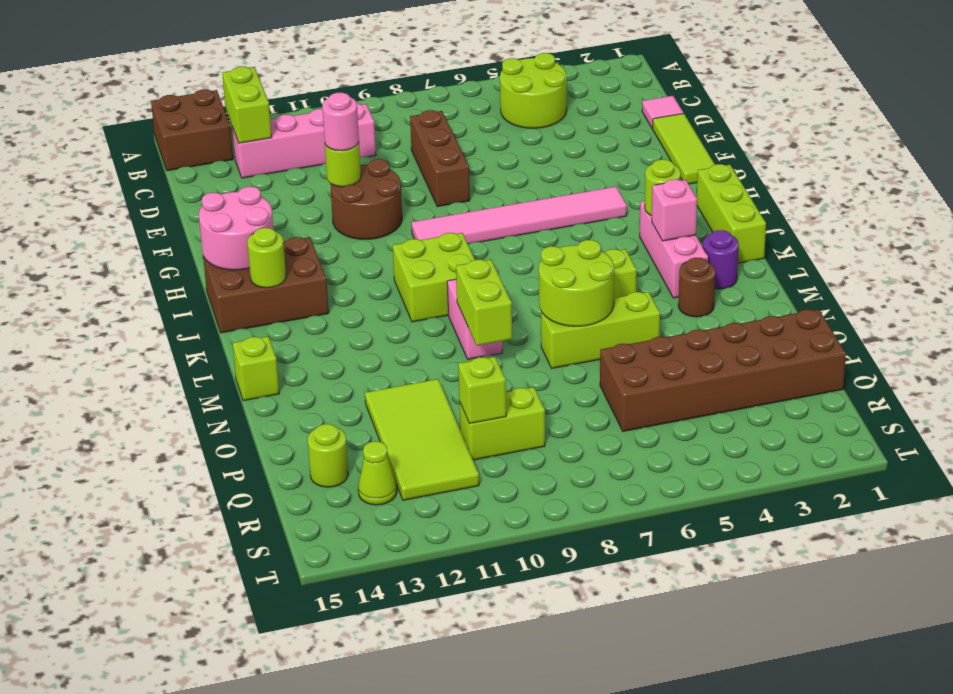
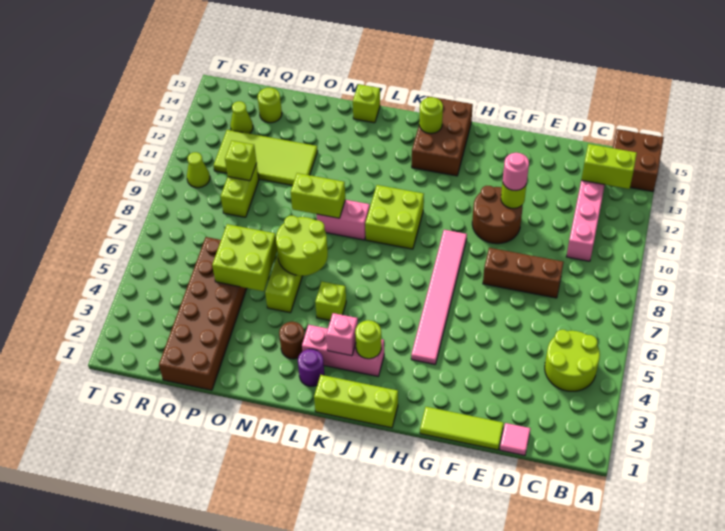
pink 2x2 round brick [199,186,273,270] -> none
none -> lime 2x2 brick [212,224,277,291]
none -> lime 1x1 cone [187,152,210,188]

